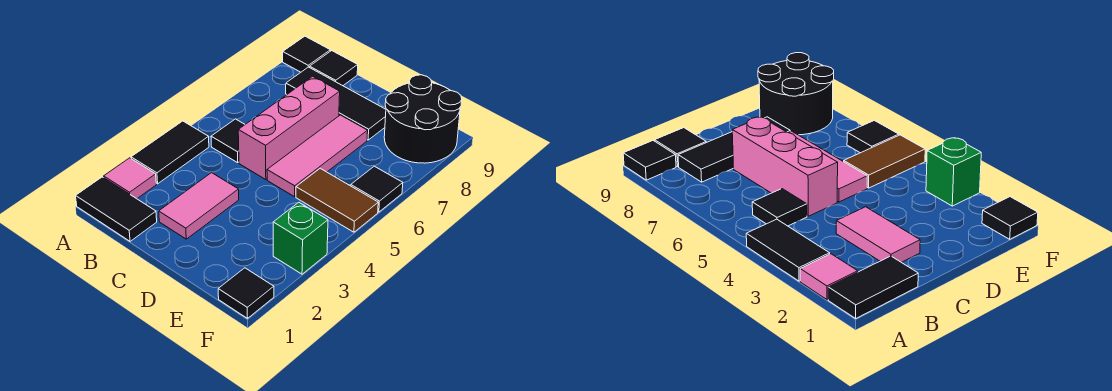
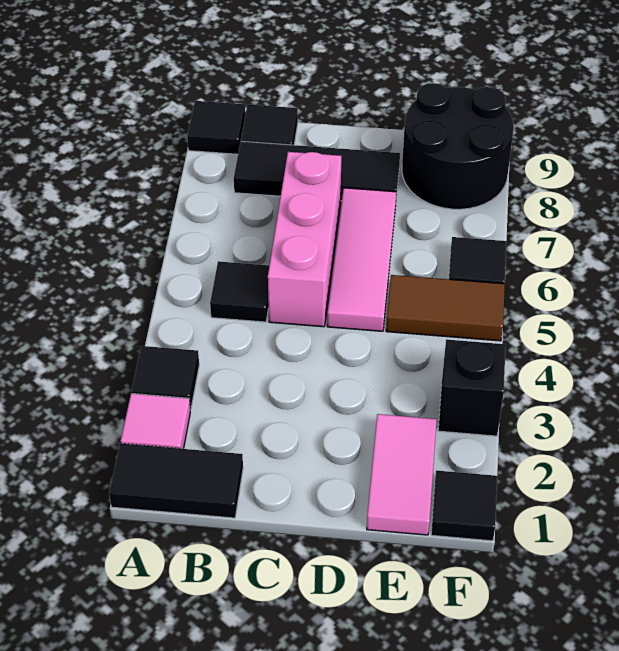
black 1x2 tile [131,121,209,184] -> black 1x1 tile [131,346,199,410]
pink 1x2 tile [159,173,239,239] -> pink 1x2 tile moved to [367,414,437,535]
green 1x1 brick [273,202,328,274] -> black 1x1 brick [438,339,506,436]

